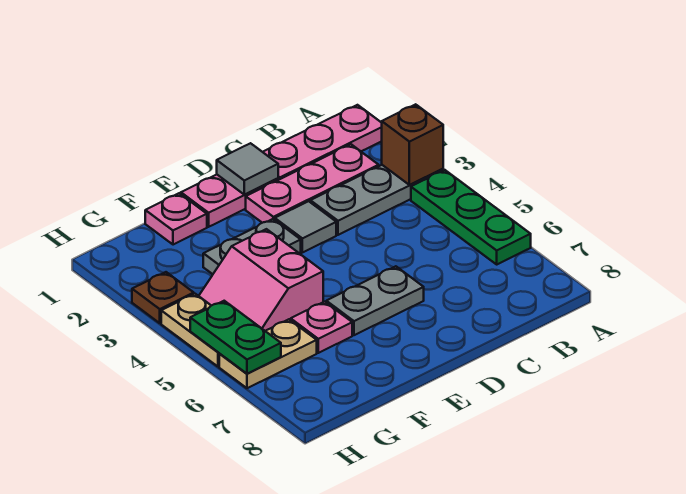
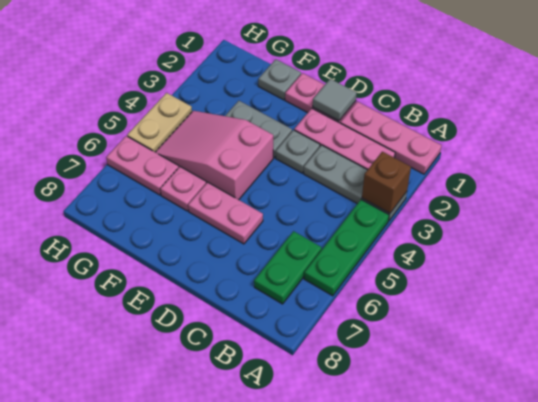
grey 1x1 tile [275,201,336,253] -> grey 1x1 plate [276,130,320,173]
grey 1x2 plate [326,266,424,335] -> pink 1x2 plate [188,182,263,244]
pink 1x1 plate [145,193,207,245] -> grey 1x1 plate [258,59,301,100]
pink 2x2 slope [199,229,323,331] -> pink 2x3 slope [156,111,273,200]
tan 1x2 plate [219,319,317,388] -> pink 1x2 plate [106,136,179,195]
brown 1x1 plate [132,272,194,323] -> none
green 1x2 plate [190,301,281,374] -> green 1x2 plate moved to [254,231,322,304]

